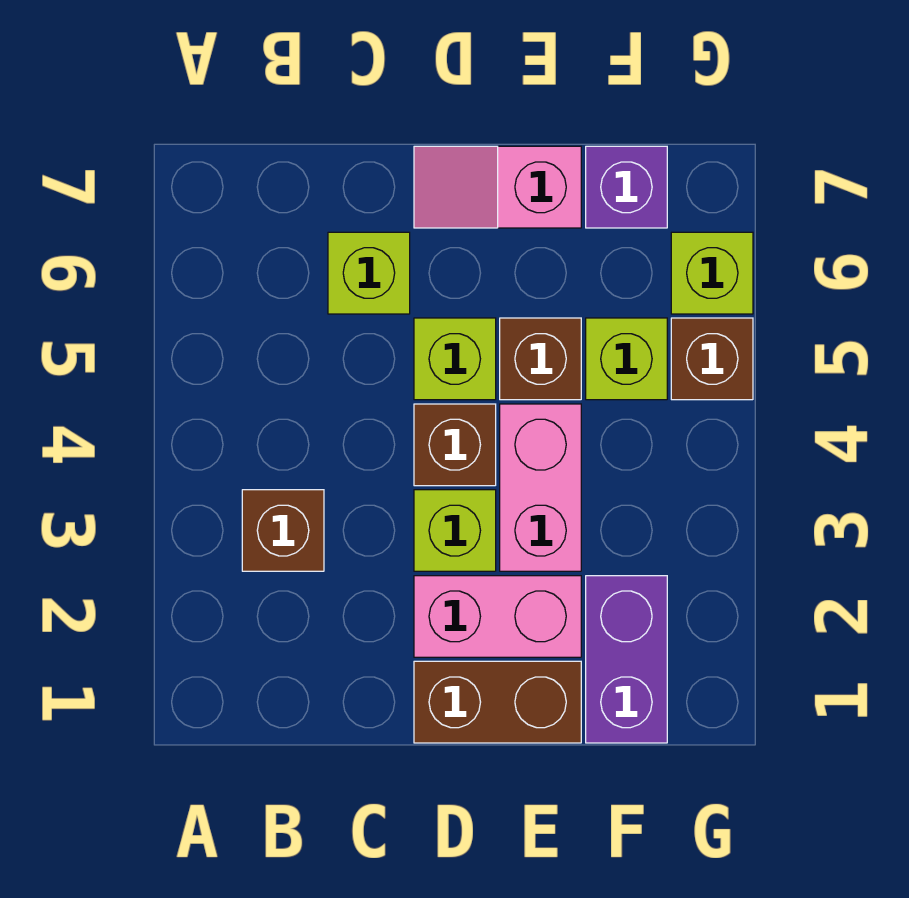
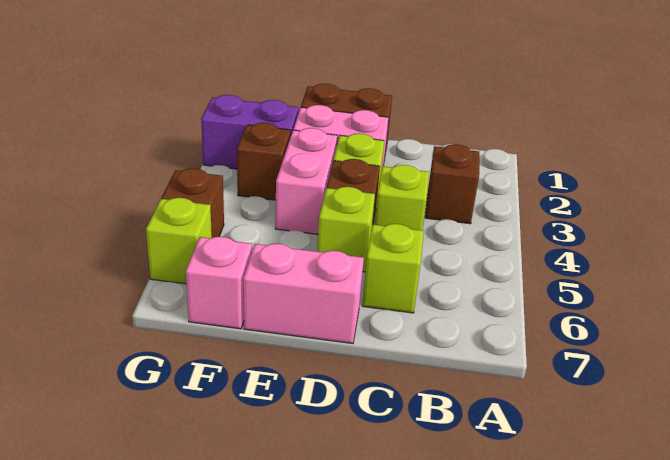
pink 1x2 slope [414,146,581,228] -> pink 1x2 brick [243,244,364,343]
brown 1x1 brick [500,318,581,400] -> brown 1x1 brick moved to [237,123,291,200]
purple 1x2 brick [586,576,667,743] -> purple 1x2 brick turned to [201,95,298,169]
lime 1x1 brick [586,318,667,400] -> lime 1x1 brick moved to [375,165,429,230]
purple 1x1 brick [586,146,667,228] -> pink 1x1 brick [186,237,252,329]

